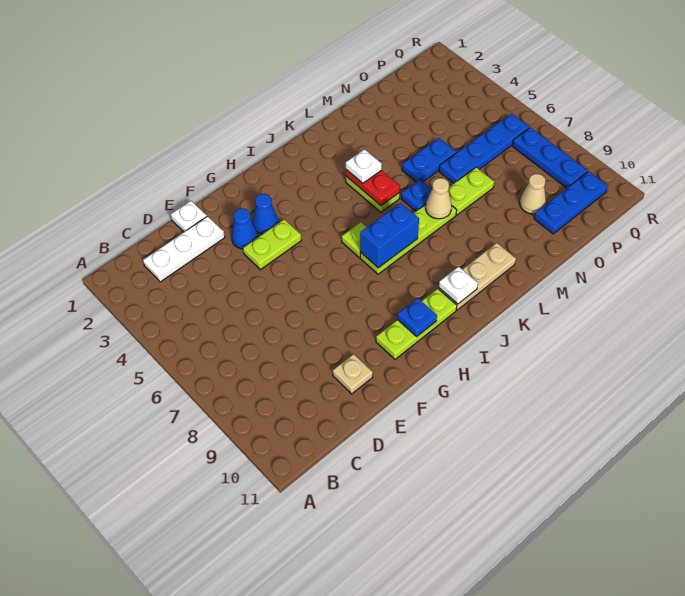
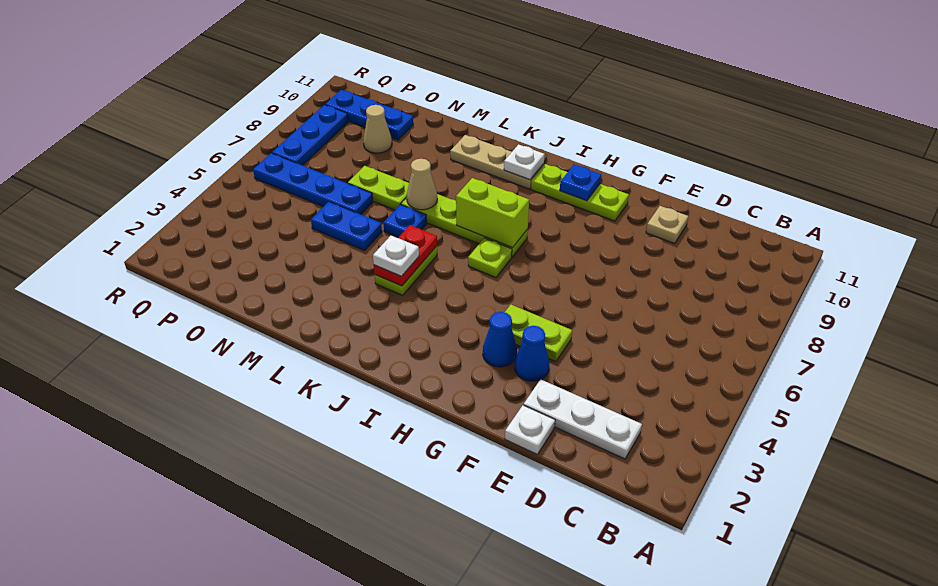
blue 1x2 brick [360,203,419,268] -> lime 1x2 brick [456,178,529,248]

